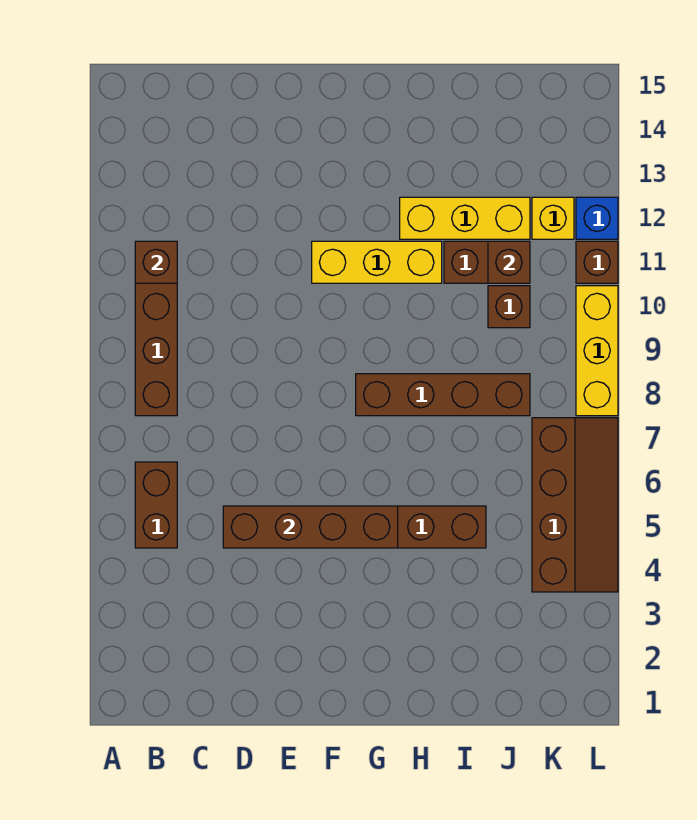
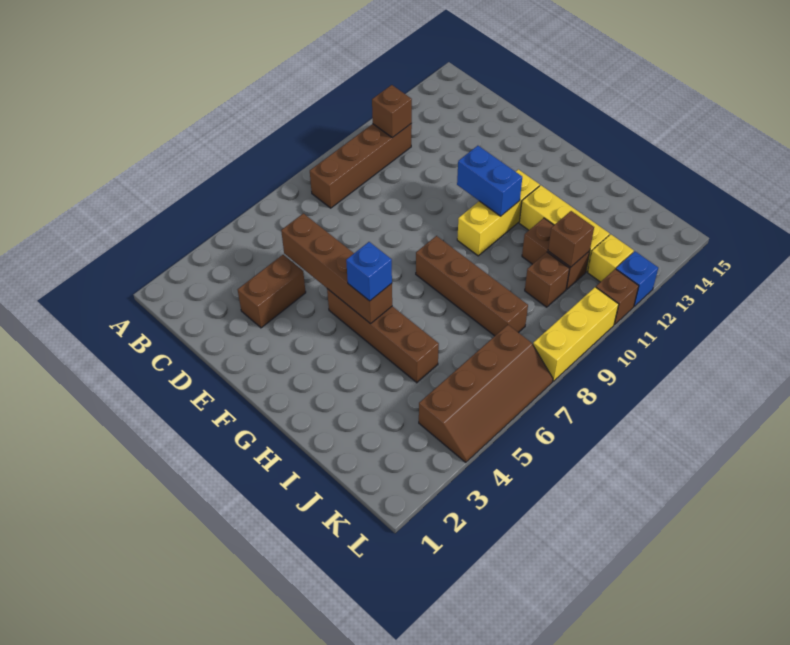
brown 1x2 brick [135,462,177,548] -> brown 1x2 brick moved to [238,255,306,328]
yellow 1x3 brick [312,241,442,283] -> yellow 1x3 brick turned to [457,169,540,256]
none -> blue 1x2 brick [457,146,522,216]
none -> blue 1x1 brick [346,242,392,301]

